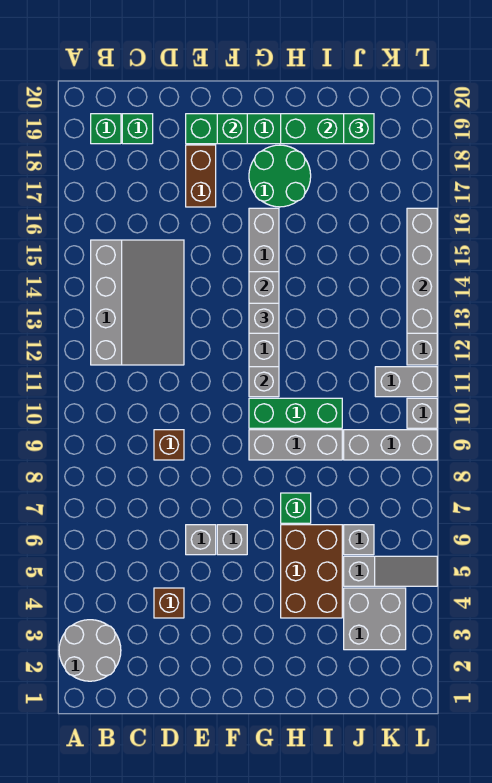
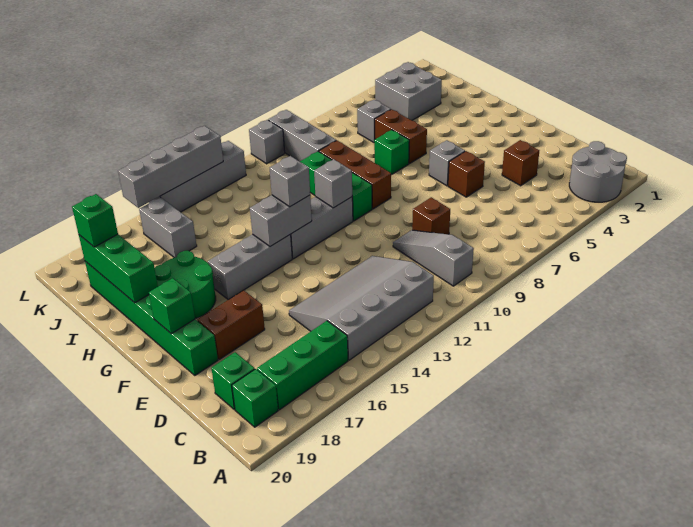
none -> green 1x3 brick [257,321,348,410]
grey 1x1 brick [186,525,216,555] -> brown 1x1 brick [448,151,485,197]
grey 1x3 brick [249,430,342,460] -> brown 1x3 brick [319,141,391,209]
brown 2x3 brick [281,525,342,618] -> brown 1x2 brick [375,109,427,164]
grey 1x3 slope [344,556,437,586] -> grey 1x3 slope moved to [393,230,474,286]
grey 1x2 brick [375,367,437,397] -> grey 1x2 brick moved to [139,197,197,258]

